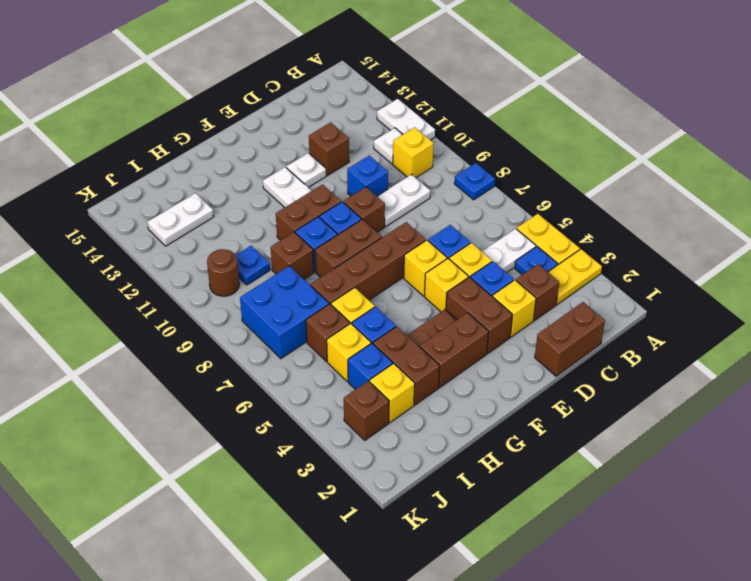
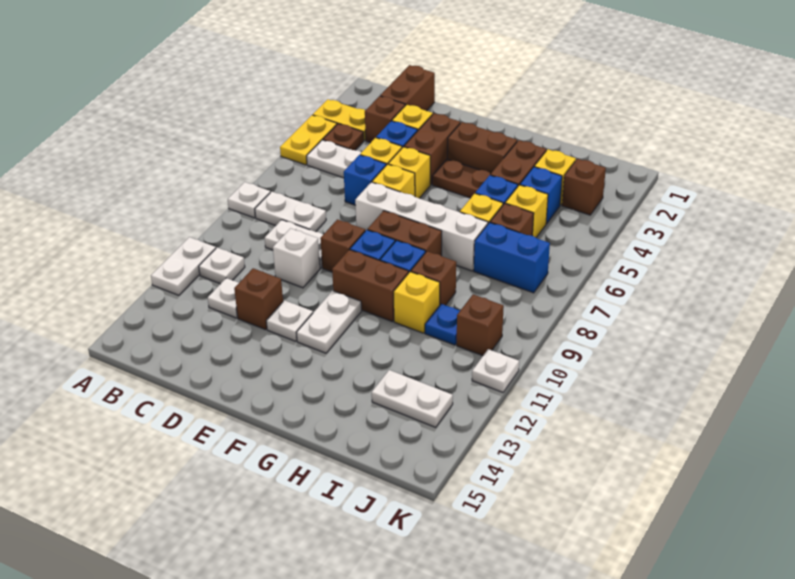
blue 1x1 plate [454,163,495,200] -> white 1x1 plate [228,182,270,218]
blue 1x1 plate [515,247,558,275] -> brown 1x1 plate [323,124,364,150]
none -> white 1x2 plate [255,192,326,232]
yellow 1x1 brick [393,127,434,178] -> yellow 1x1 brick moved to [394,272,440,333]
brown 1x2 brick [535,302,605,376] -> brown 1x2 brick turned to [380,65,435,111]
none -> white 1x1 plate [208,278,239,318]
blue 1x1 brick [347,155,388,196] -> white 1x1 brick [273,228,320,288]
brown 1x4 brick [311,222,426,304] -> white 1x4 brick [355,182,488,271]
blue 2x2 brick [240,266,329,359] -> blue 1x2 brick [474,222,550,293]
brown 1x1 round brick [207,249,239,296] -> brown 1x1 brick [457,294,504,356]
none -> white 1x1 plate [472,349,519,392]

